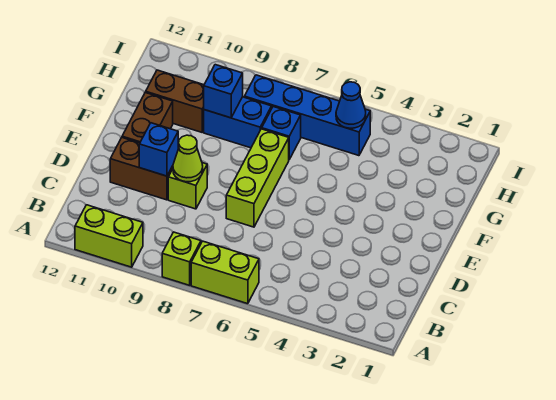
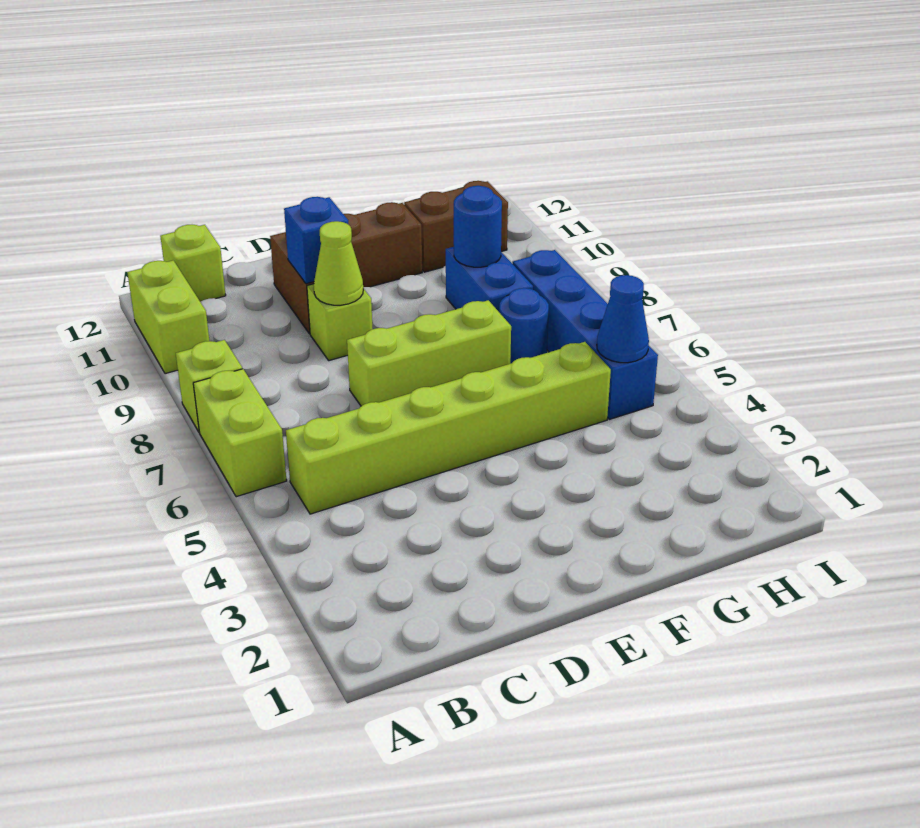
none -> lime 1x6 brick [286,342,611,514]
none -> lime 1x1 brick [160,225,226,302]
blue 1x1 brick [262,107,301,159] -> blue 1x1 round brick [499,288,549,364]
blue 1x1 brick [204,65,243,118] -> blue 1x1 round brick [454,186,502,267]
brown 1x2 brick [146,70,204,132] -> brown 1x2 brick turned to [404,181,508,272]

